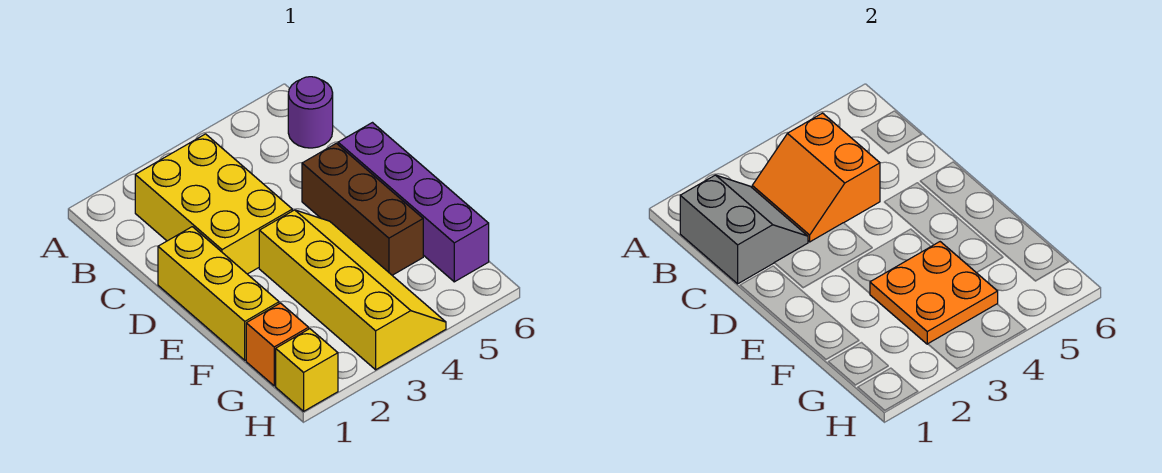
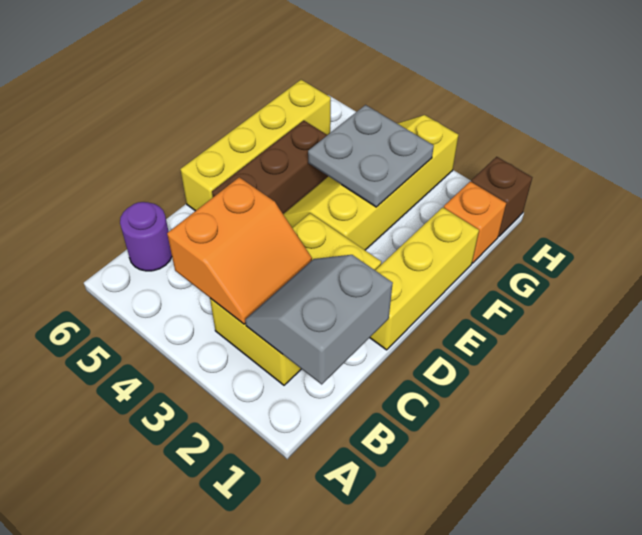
purple 1x4 brick [338,123,489,282] -> yellow 1x4 brick [180,80,331,211]
orange 2x2 plate [870,242,998,344] -> grey 2x2 plate [308,105,434,207]
yellow 1x1 brick [276,329,338,411] -> brown 1x1 brick [471,157,532,237]

